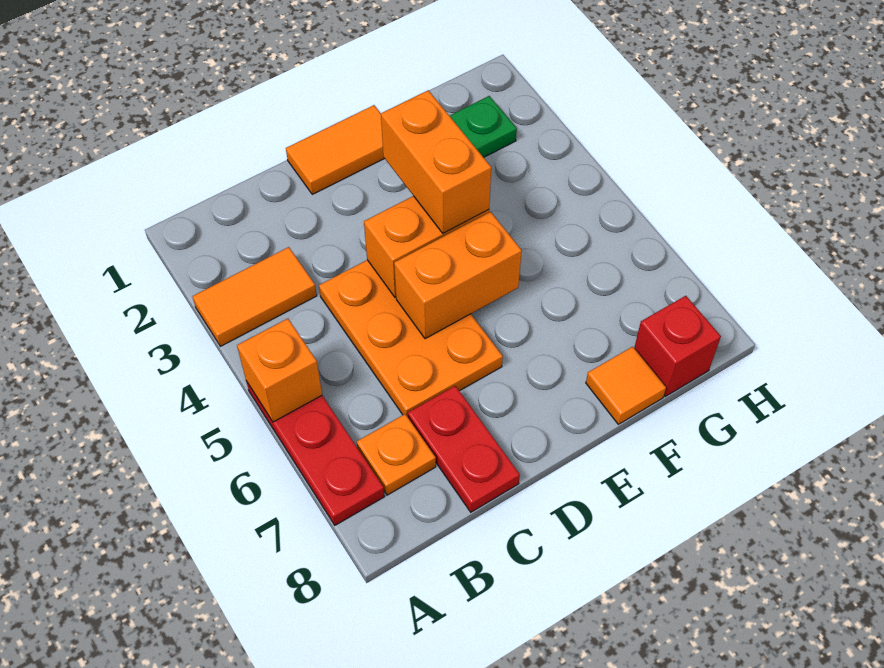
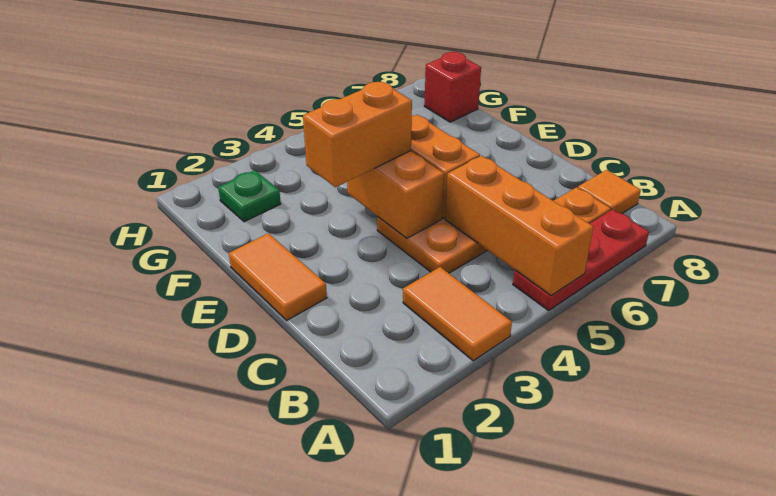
orange 1x1 brick [237,318,322,422] -> orange 1x3 brick [445,156,593,295]
red 1x2 plate [408,386,520,512] -> none
orange 1x1 tile [586,347,666,424] -> orange 1x1 tile moved to [578,170,641,214]

